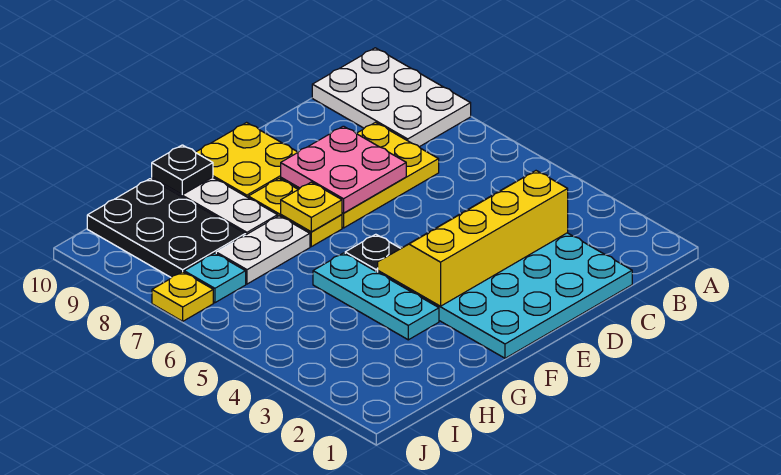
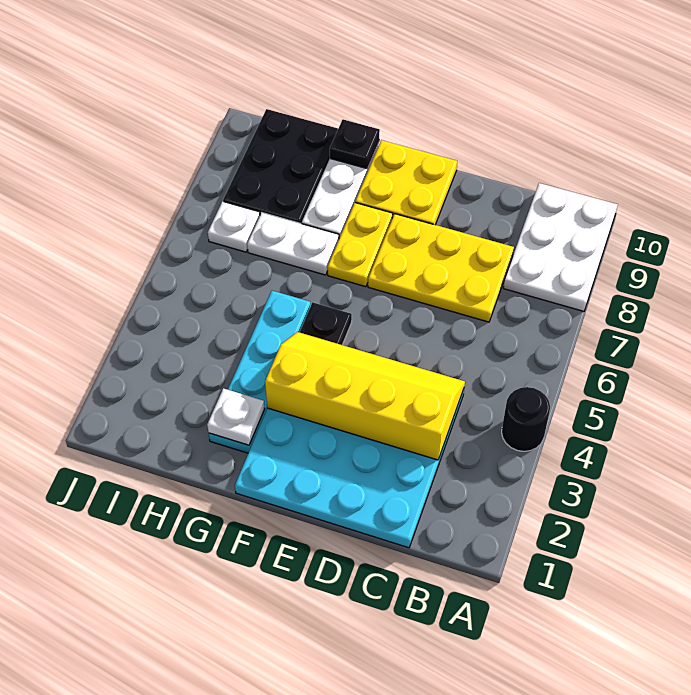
none -> black 1x1 round brick [502,387,550,451]
pink 2x2 plate [281,126,406,213] -> none
yellow 1x1 plate [281,182,342,232] -> none
none -> white 1x1 plate [207,388,265,445]
cyan 1x3 plate [313,253,439,340] -> cyan 1x4 plate [209,291,311,453]
cyan 1x1 plate [184,253,246,303] -> white 1x1 plate [208,201,260,252]
yellow 1x1 plate [152,272,213,321] -> none

